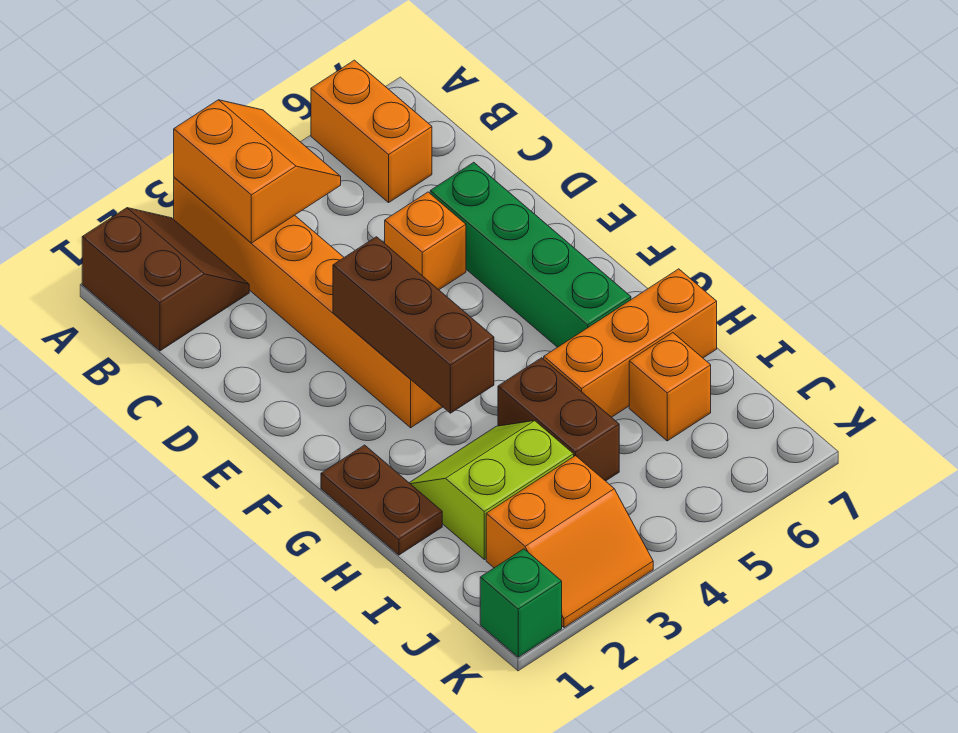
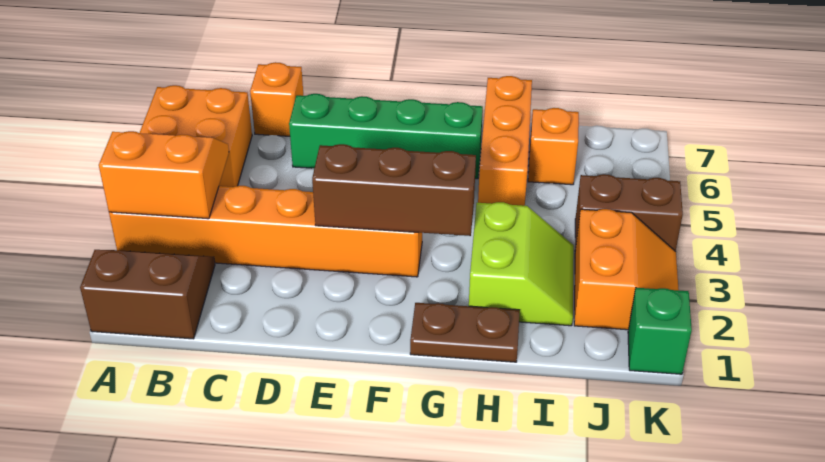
orange 1x2 brick [311,60,432,202] -> orange 2x2 brick [140,85,252,187]
orange 1x1 brick [385,192,466,290] -> orange 1x1 brick moved to [250,62,304,136]
lime 2x2 slope [410,421,574,559] -> lime 2x2 slope turned to [469,202,574,326]
brown 1x2 brick [498,358,619,481] -> brown 1x2 brick moved to [575,174,683,251]

